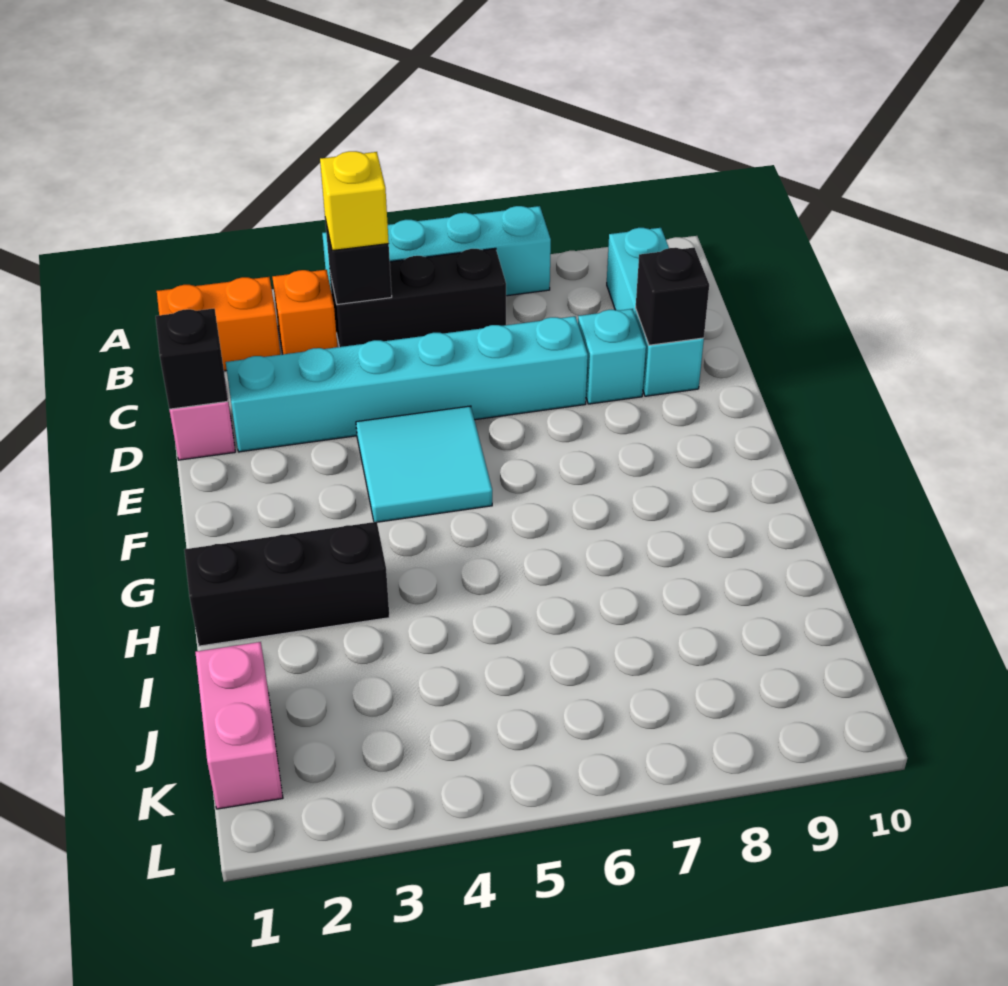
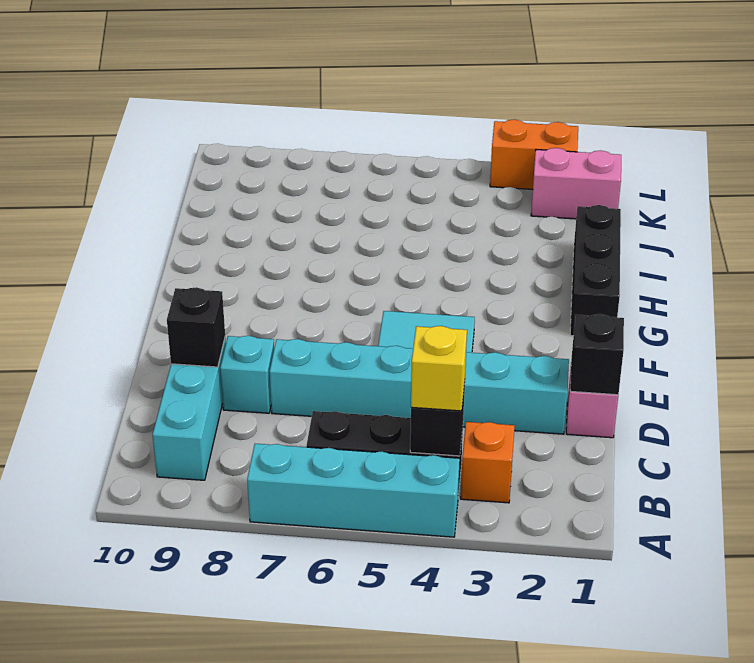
orange 1x2 brick [157,277,280,371] -> orange 1x2 brick moved to [490,120,578,189]
black 1x3 brick [184,522,389,646] -> black 1x3 brick turned to [570,205,621,336]
pink 1x2 brick [195,642,283,809] -> pink 1x2 brick turned to [531,148,621,219]

